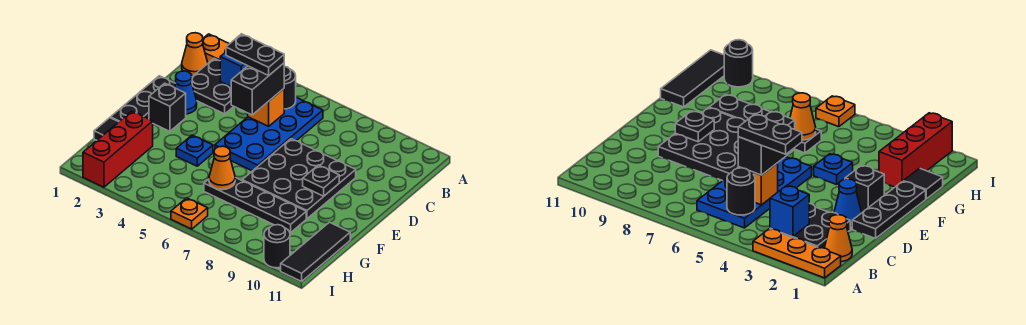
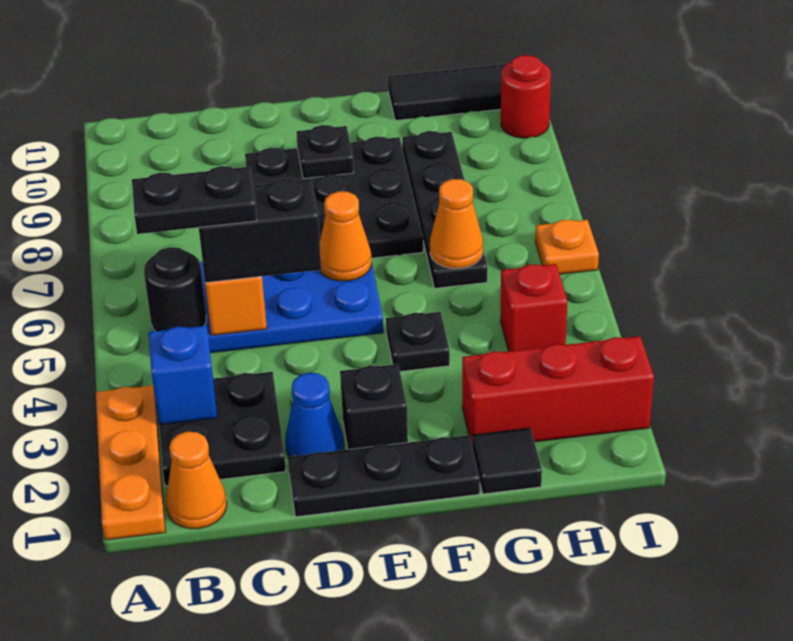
black 1x2 plate [226,34,284,75] -> black 1x2 plate turned to [132,166,257,234]
none -> orange 1x1 cone [320,191,371,281]
blue 1x1 plate [176,135,213,166] -> black 1x1 plate [386,312,450,372]
none -> red 1x1 brick [500,264,567,351]
black 1x1 round brick [264,225,290,268] -> red 1x1 round brick [501,55,551,138]

